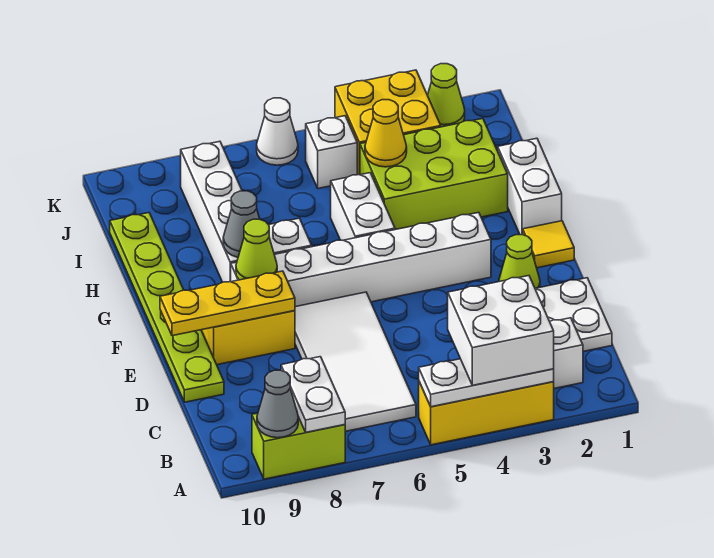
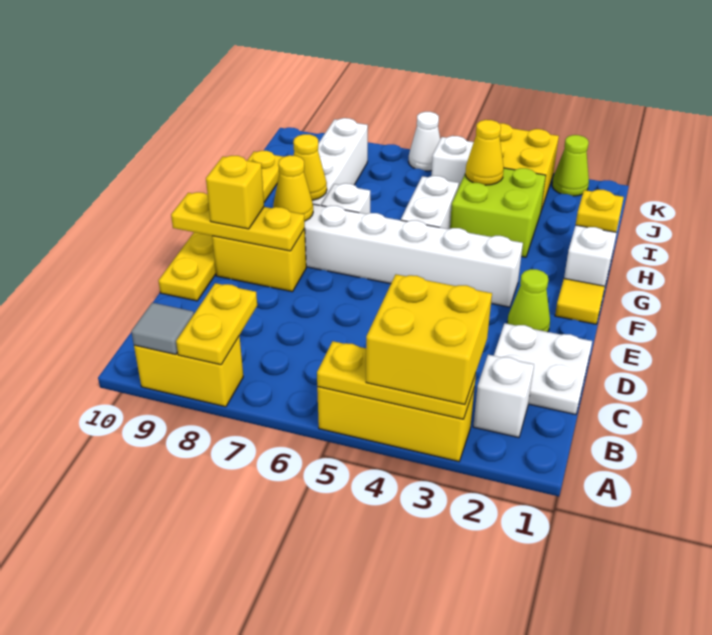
white 1x3 plate [419,359,554,407] -> yellow 1x3 plate [317,341,476,419]
white 2x2 brick [448,276,554,385] -> yellow 2x2 brick [366,274,492,404]
lime 1x2 brick [252,413,345,479] -> yellow 1x2 brick [134,336,243,407]
white 1x2 plate [281,357,345,432] -> yellow 1x2 plate [176,283,257,365]
grey 1x1 cone [257,370,298,438] -> grey 1x1 tile [131,302,194,355]
white 2x4 tile [295,292,416,431] -> none
lime 1x6 plate [110,213,224,402] -> yellow 1x6 plate [158,151,283,301]
none -> yellow 1x1 brick [206,156,264,229]
lime 1x1 cone [236,219,277,280] -> yellow 1x1 cone [273,155,313,221]
grey 1x1 cone [223,191,260,257] -> yellow 1x1 cone [293,134,327,200]
none -> yellow 1x1 plate [576,190,624,232]
lime 2x3 brick [360,118,508,230] -> lime 2x2 brick [450,168,546,257]

